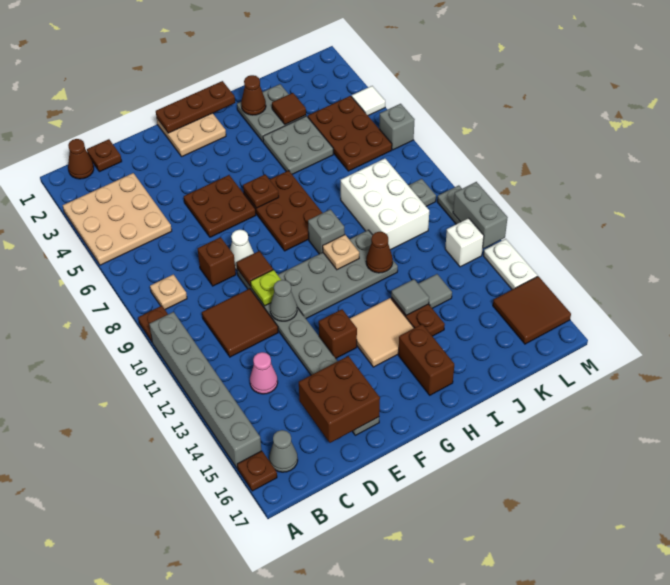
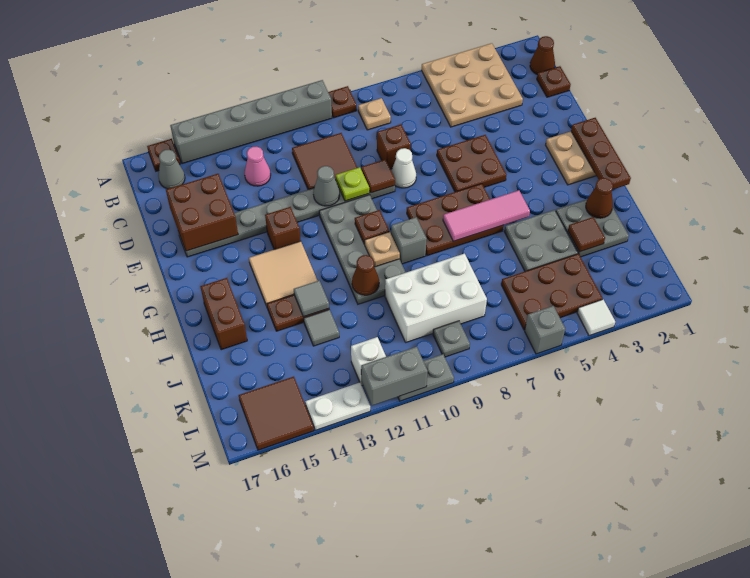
brown 1x1 plate [243,174,279,208] -> brown 1x1 plate moved to [355,210,389,244]
none -> pink 1x3 tile [443,190,530,241]
brown 1x2 brick [398,324,454,395] -> brown 1x2 brick turned to [200,278,247,350]

